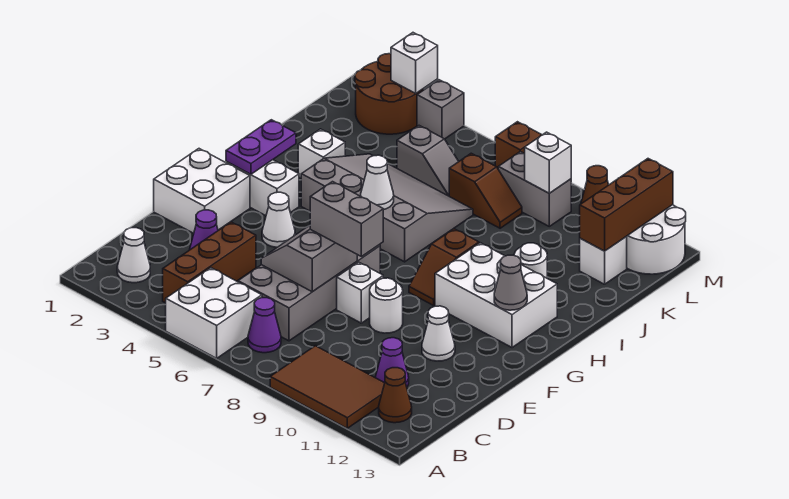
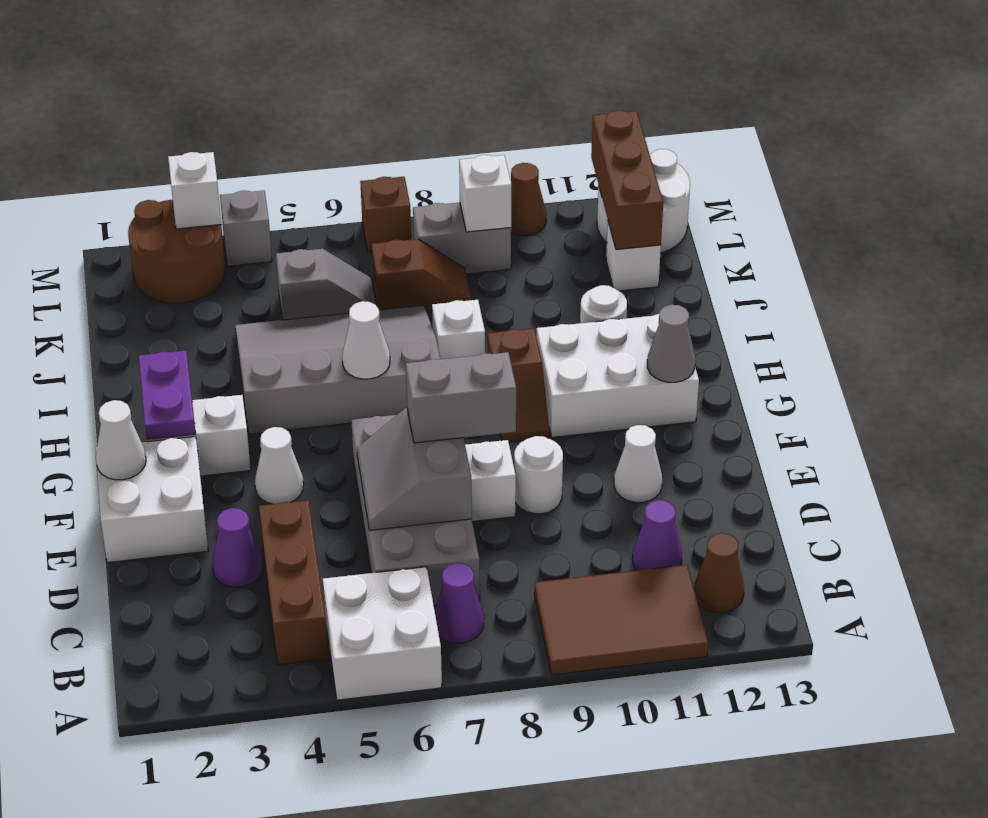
white 1x1 cone [117,228,150,283] -> white 1x1 cone moved to [96,400,146,480]
white 1x1 brick [298,129,345,178] -> white 1x1 brick moved to [432,300,485,359]

